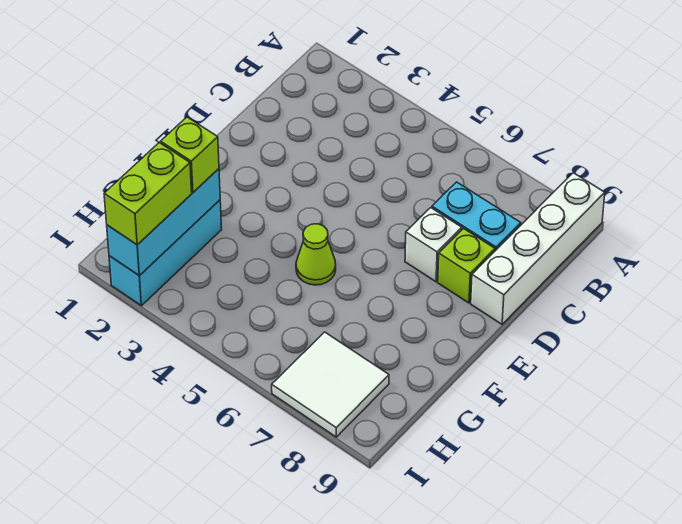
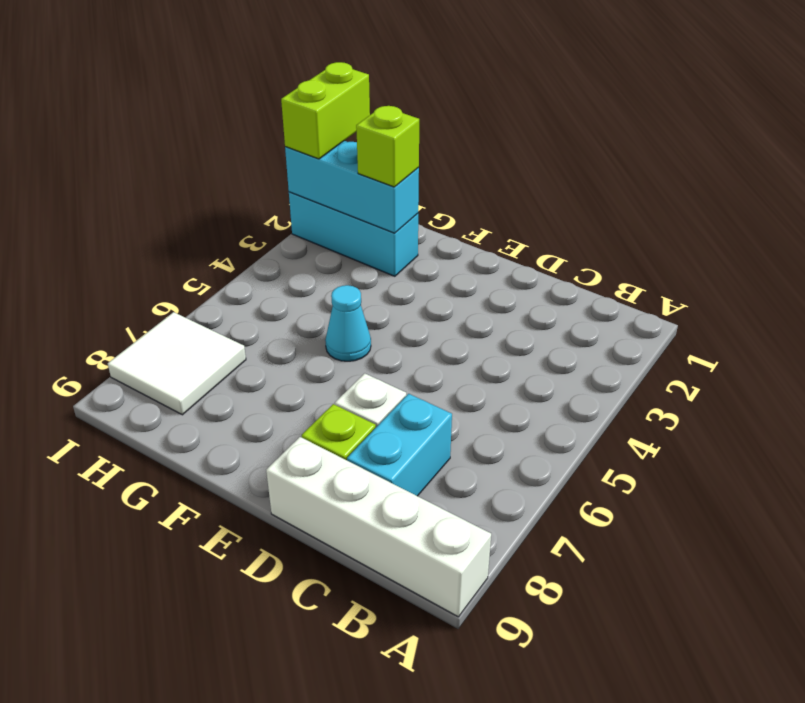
lime 1x1 cone [296,224,336,285] -> cyan 1x1 cone [325,285,371,361]
lime 1x2 brick [104,143,192,245] -> lime 1x2 brick turned to [281,62,370,159]

